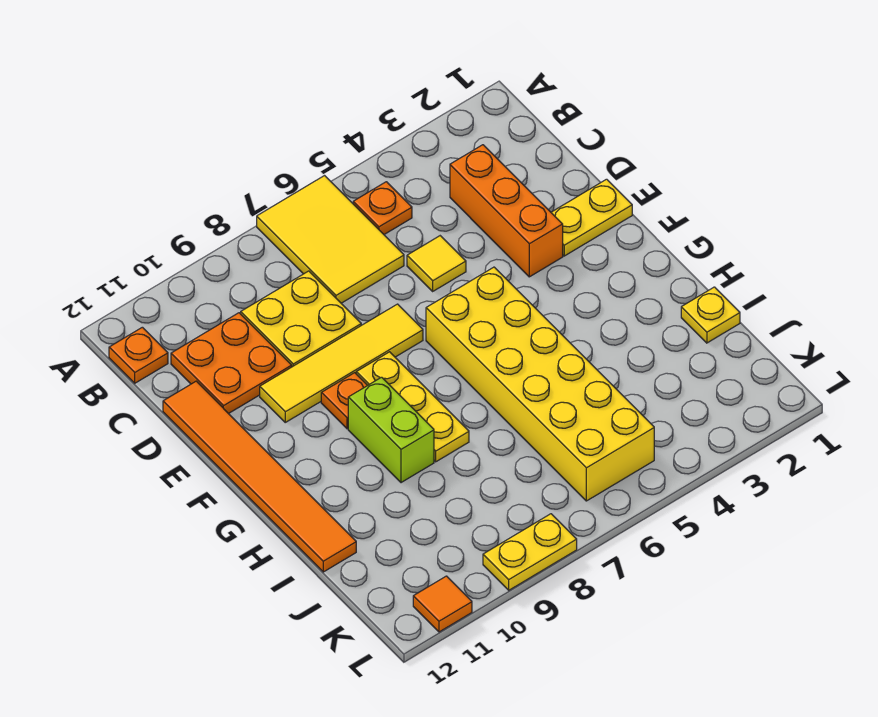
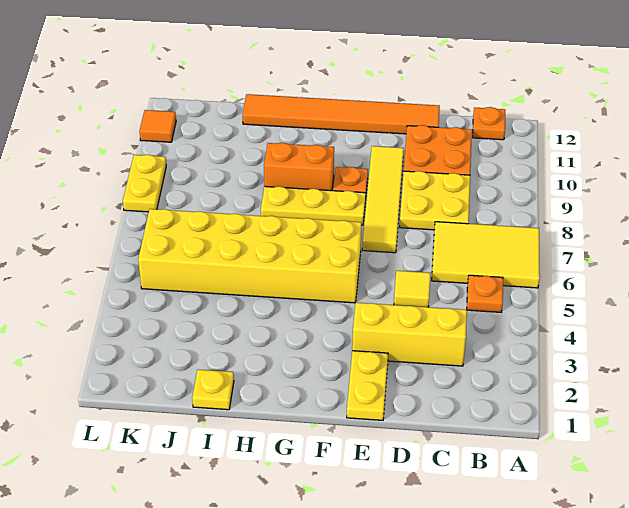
orange 1x3 brick [450,145,563,277] -> yellow 1x3 brick [352,302,467,366]
lime 1x2 brick [348,377,434,483] -> orange 1x2 brick [264,143,334,191]

